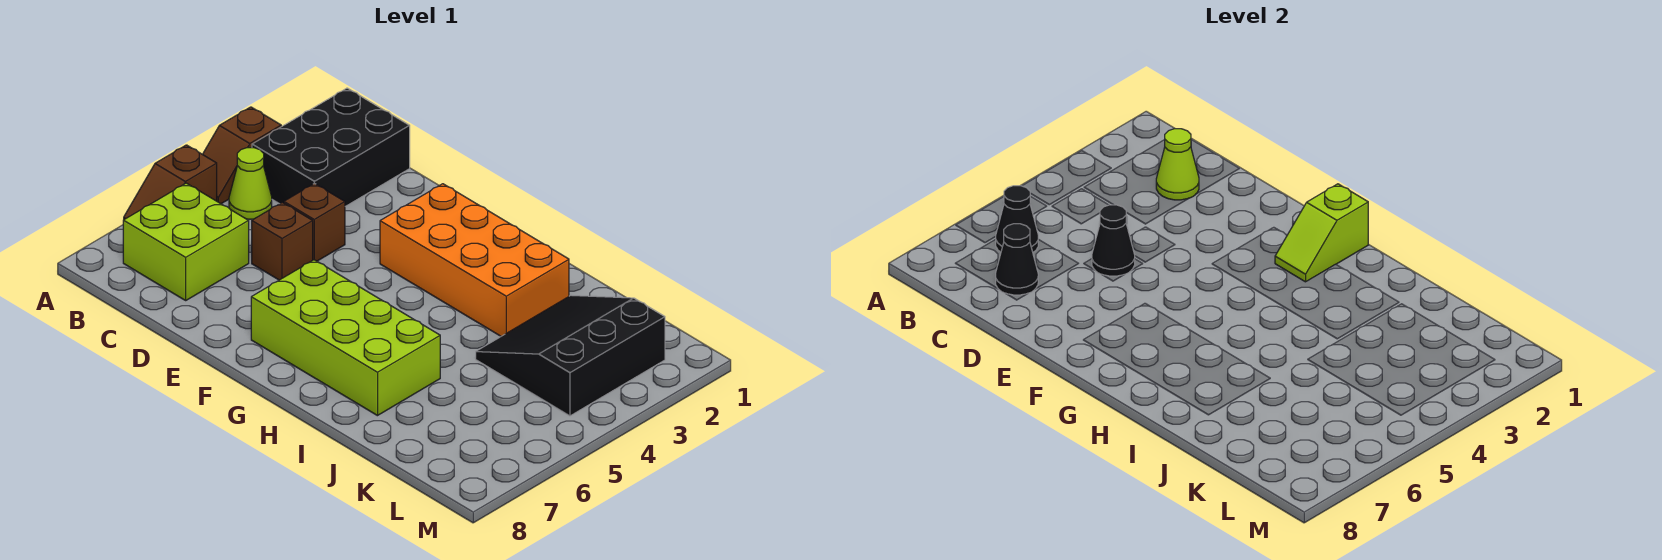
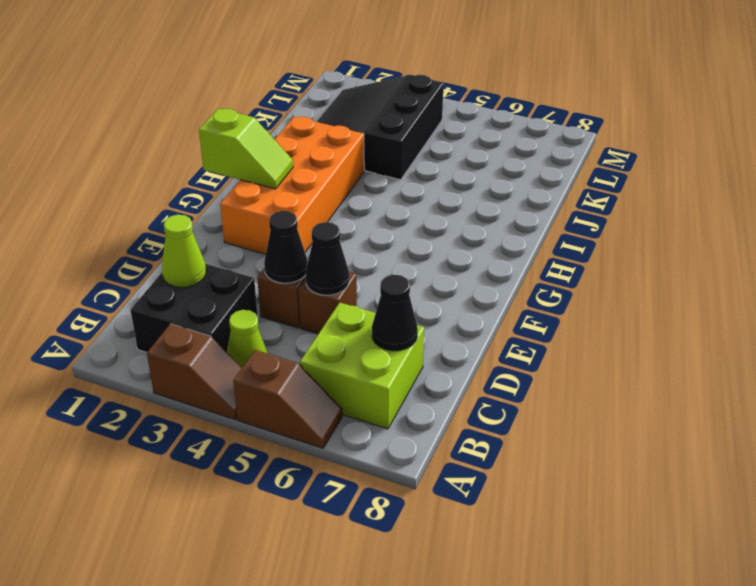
black 2x3 brick [252,88,410,206] -> black 2x2 brick [131,264,258,352]
black 1x1 cone [995,186,1038,252] -> black 1x1 cone moved to [264,211,307,283]
lime 2x4 brick [251,260,440,416] -> none
black 3x3 slope [476,295,665,416] -> black 3x3 slope turned to [317,75,444,180]

